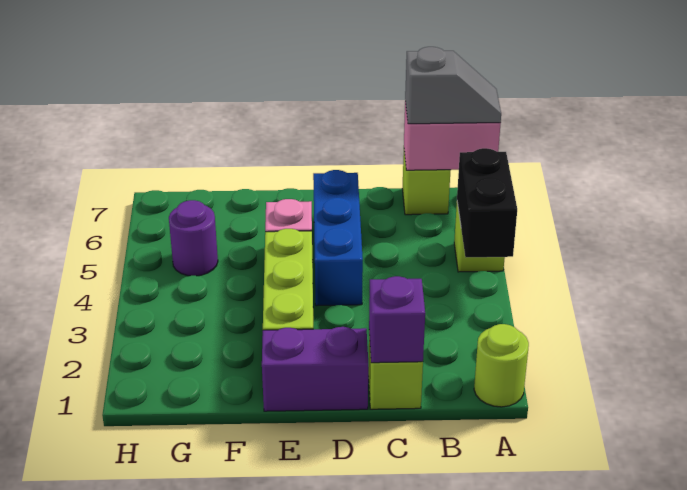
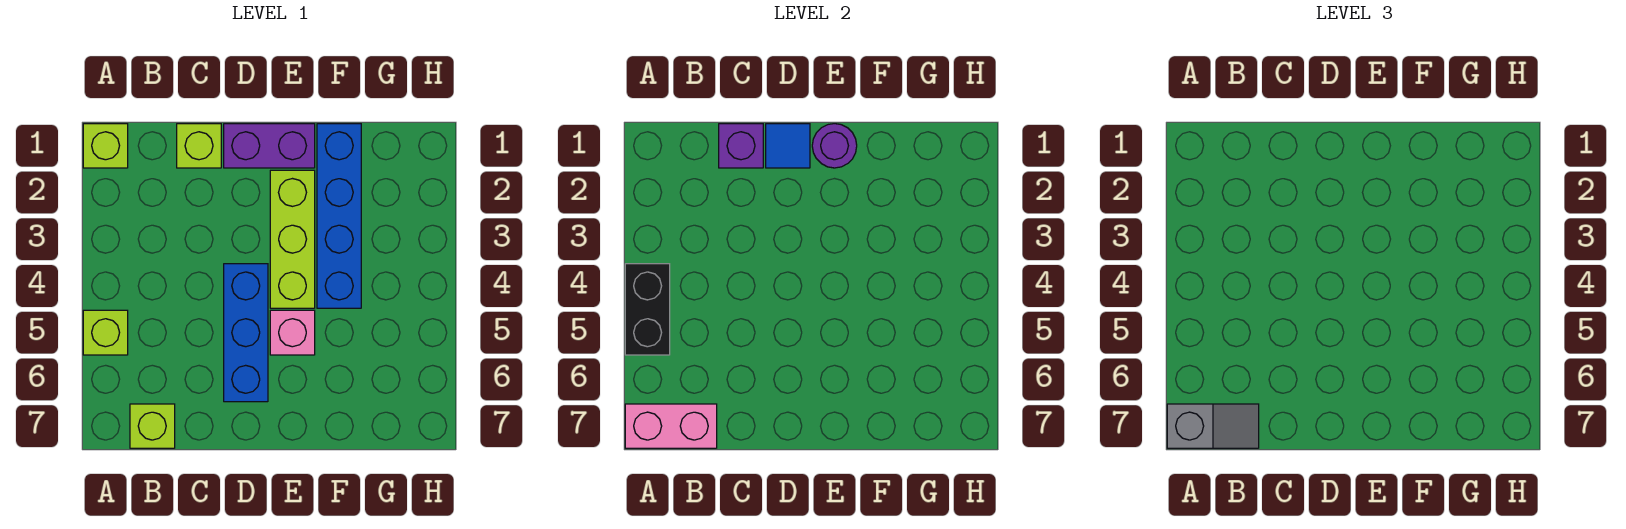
lime 1x1 round brick [474,324,529,407] -> lime 1x1 brick [83,124,128,168]
grey 1x2 slope [405,47,501,124] -> grey 1x2 slope turned to [1167,404,1259,448]
none -> blue 1x1 tile [766,124,810,168]
none -> blue 1x4 brick [317,124,361,308]
purple 1x1 round brick [169,200,218,276] -> purple 1x1 round brick moved to [812,124,857,168]

